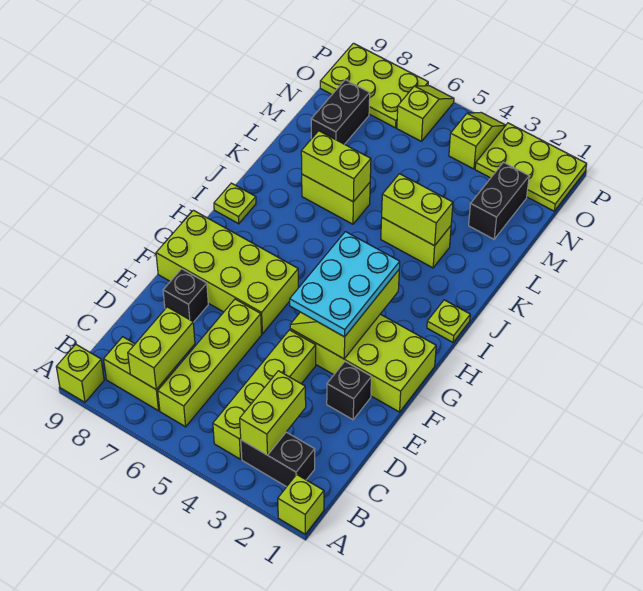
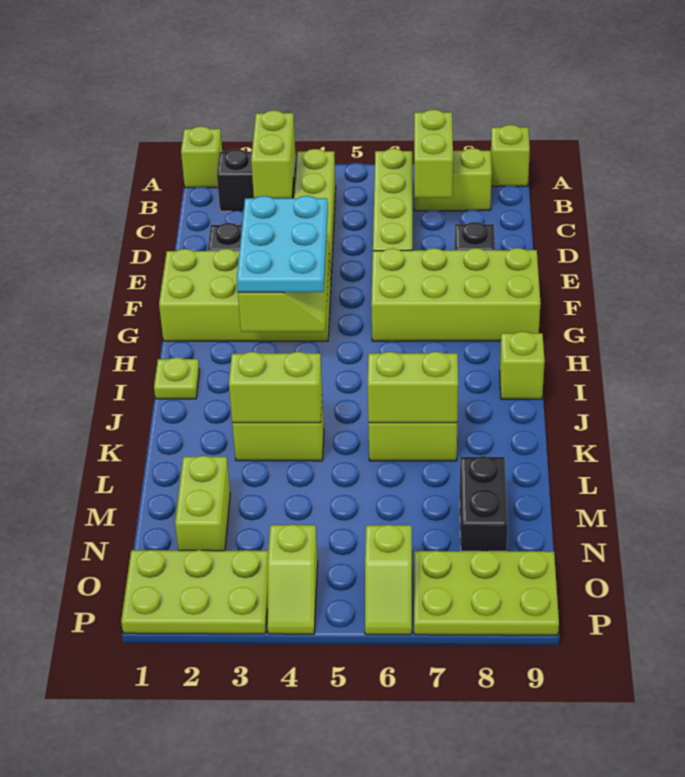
lime 1x1 plate [214,183,256,224] -> lime 1x1 brick [500,331,545,399]
black 1x2 brick [469,162,529,239] -> lime 1x2 brick [175,456,230,551]

